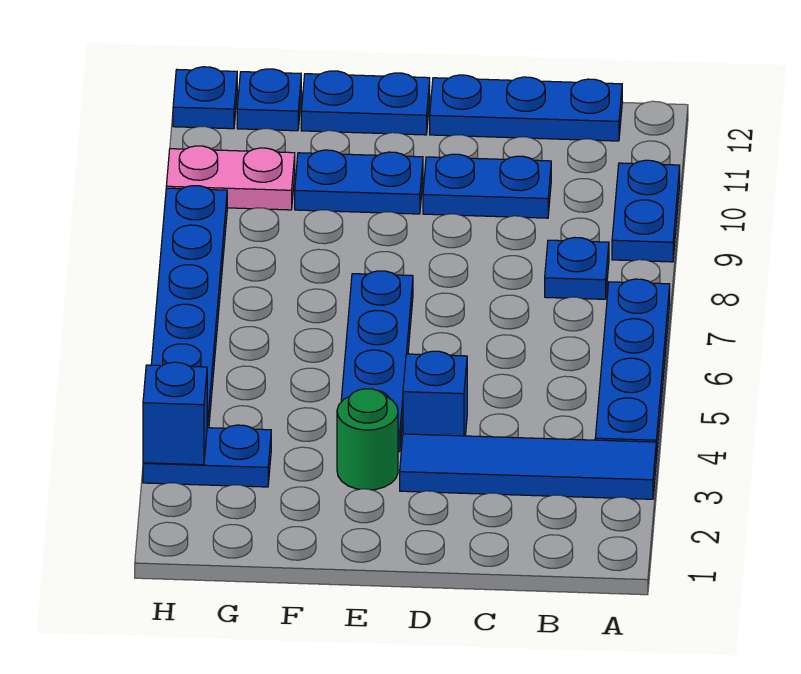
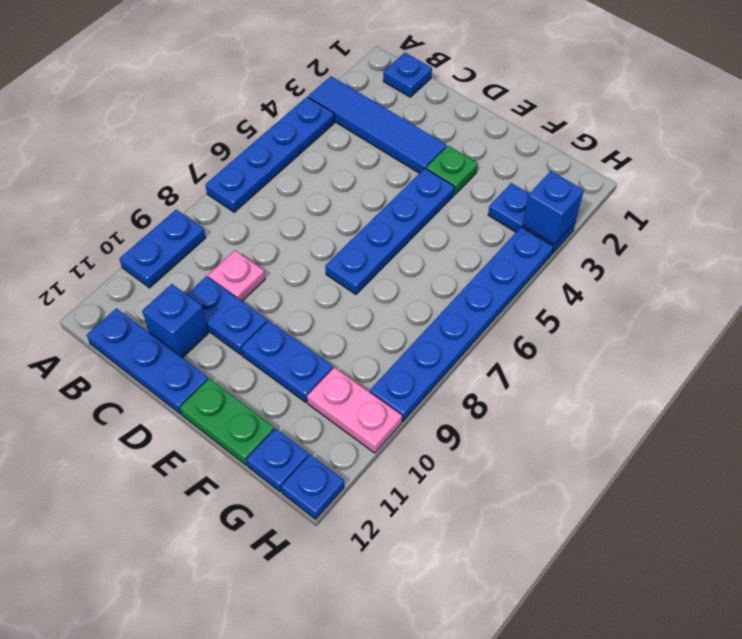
blue 1x1 plate [545,237,609,299] -> blue 1x1 plate moved to [383,53,432,97]
none -> pink 1x1 plate [208,251,265,301]
blue 1x1 brick [403,351,467,436] -> blue 1x1 brick moved to [142,284,208,358]
green 1x1 round brick [337,389,398,490] -> green 1x1 plate [426,146,478,195]
blue 1x2 plate [301,71,430,135] -> green 1x2 plate [180,378,274,465]

